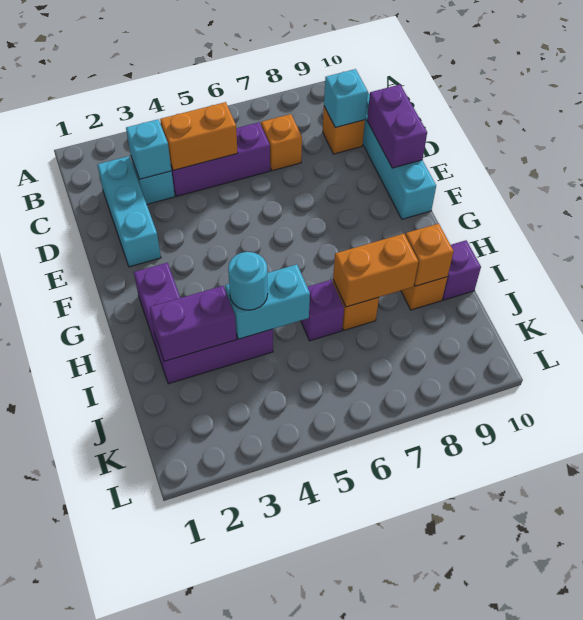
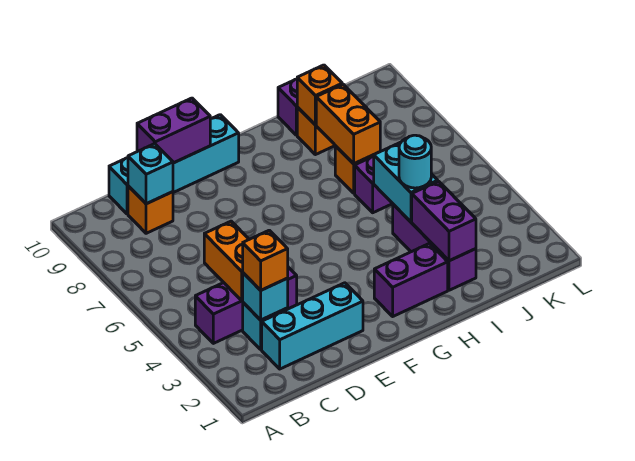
purple 1x3 brick [171,122,270,196] -> purple 1x3 brick turned to [195,267,297,343]
orange 1x1 brick [261,114,302,171] -> orange 1x1 brick moved to [243,230,288,290]

